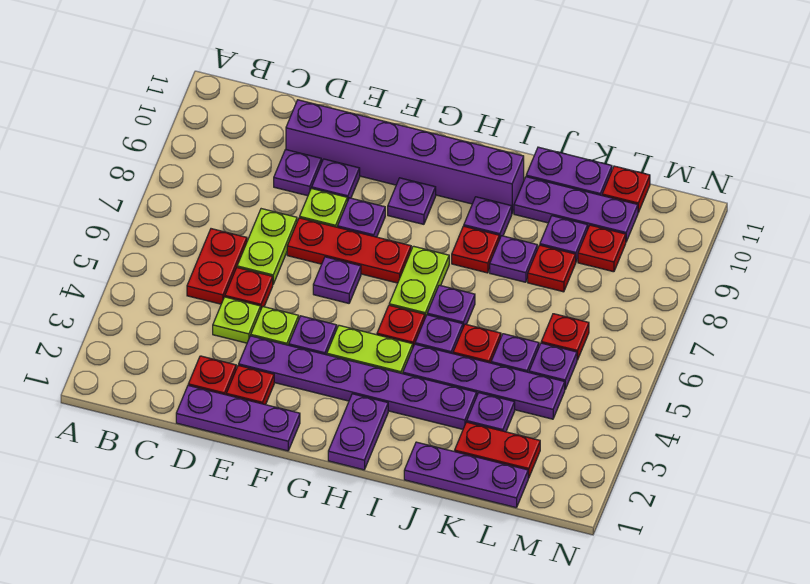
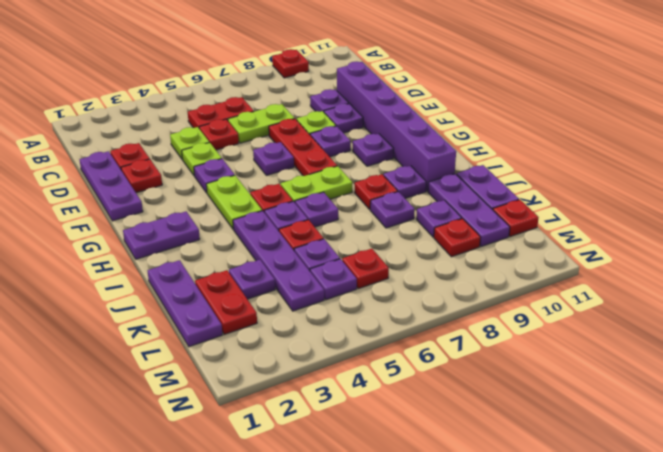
purple 1x6 plate [239,336,477,429] -> none
red 1x1 plate [528,245,576,292] -> red 1x1 plate moved to [272,49,309,78]

